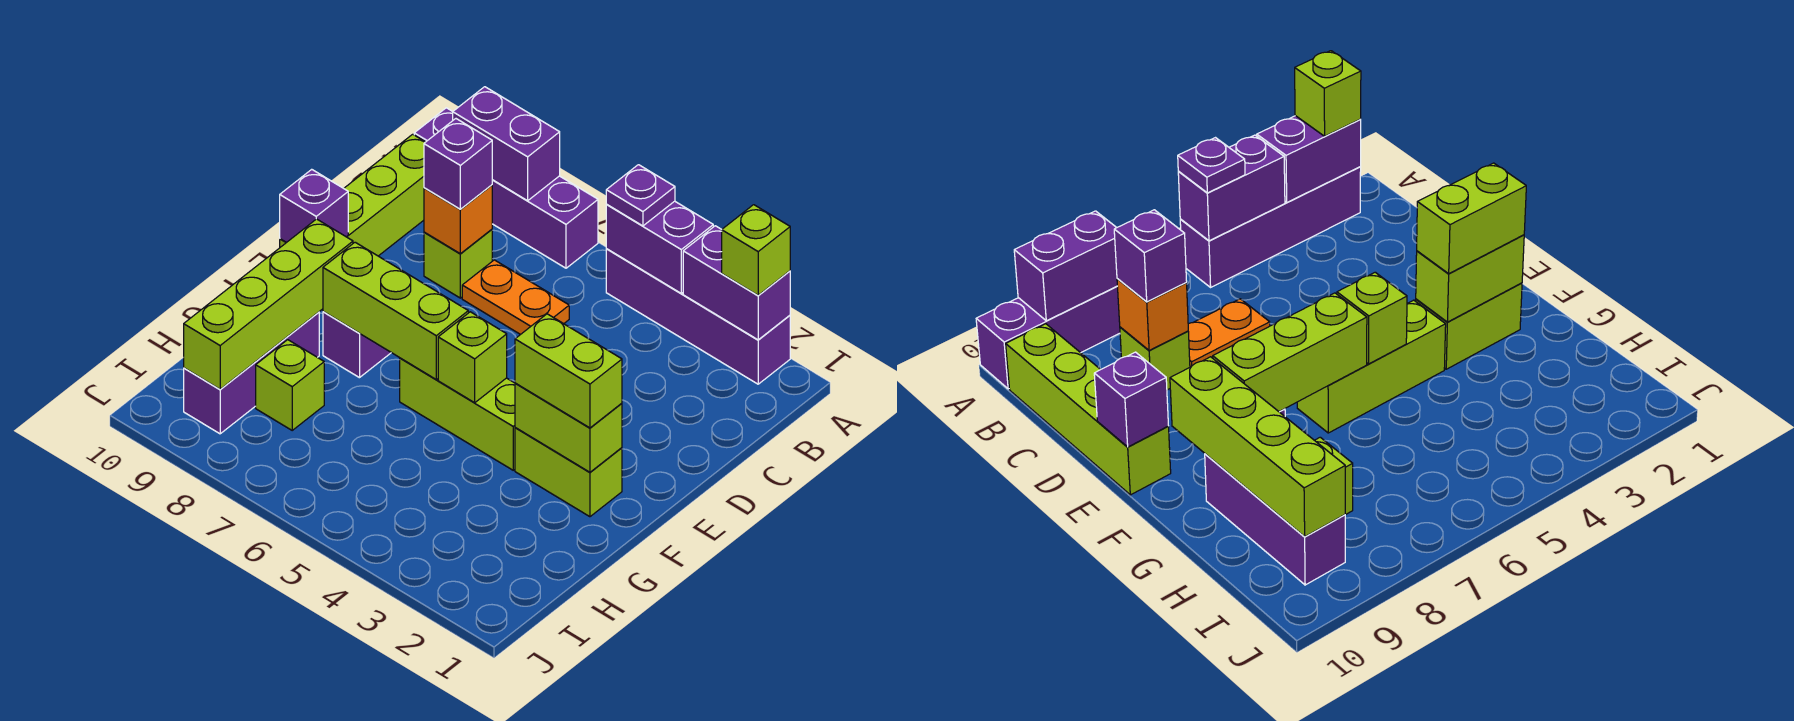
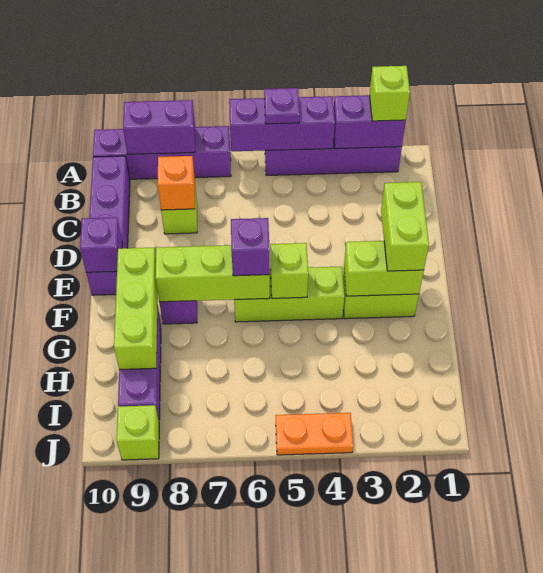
purple 1x2 brick [606,201,713,293] -> purple 1x3 brick [229,96,335,151]
lime 1x4 brick [280,134,425,256] -> purple 1x4 brick [86,156,130,295]
orange 1x2 plate [462,260,569,335] -> orange 1x2 plate moved to [276,413,353,455]
purple 1x1 brick [424,119,492,209] -> purple 1x1 brick moved to [231,218,270,276]
lime 1x2 brick [515,314,622,428] -> lime 1x2 brick turned to [381,182,429,271]
lime 1x4 brick [184,219,353,389] -> lime 1x3 brick [114,248,158,369]
lime 1x1 brick [256,340,324,430] -> lime 1x1 brick moved to [117,405,159,460]

